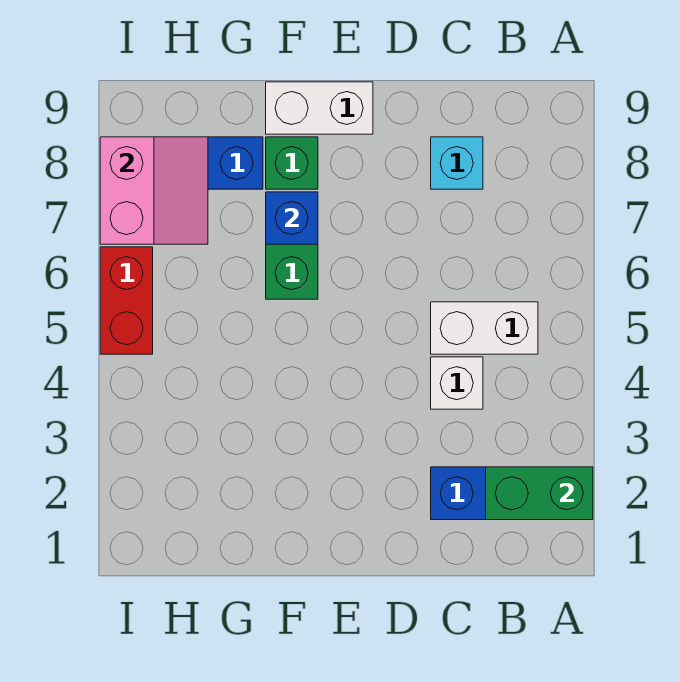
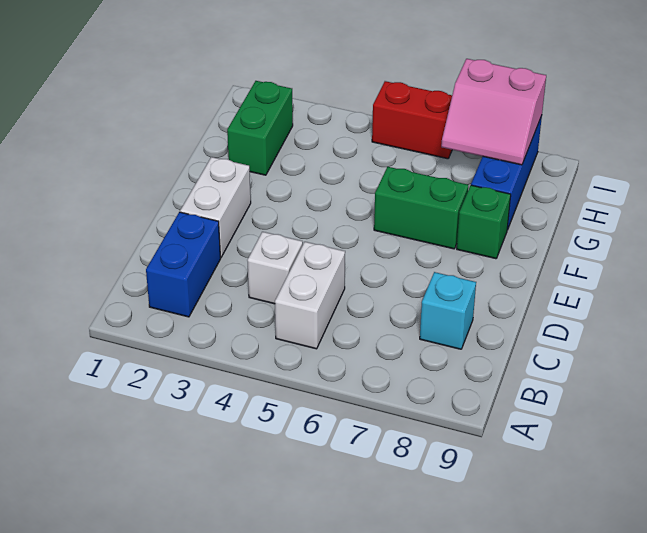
green 1x2 brick [486,467,593,520] -> green 1x2 brick moved to [227,81,293,175]
white 1x2 brick [266,82,373,134] -> white 1x2 brick moved to [180,157,251,257]
blue 1x1 brick [266,192,318,244] -> none

